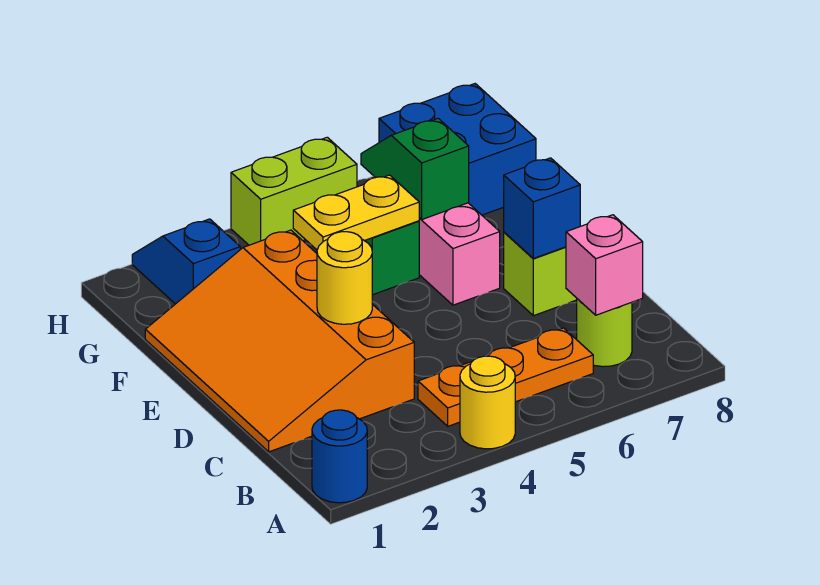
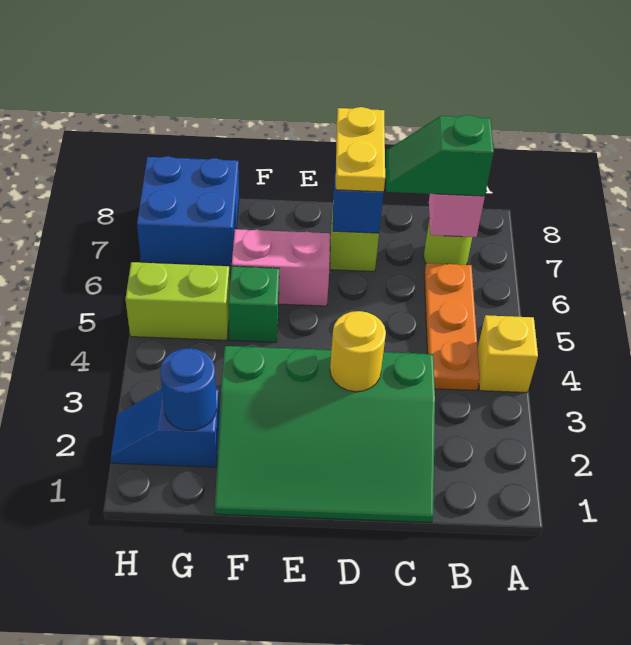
blue 1x1 round brick [312,410,367,503] -> blue 1x1 round brick moved to [160,348,217,431]
yellow 1x1 round brick [460,356,515,449] -> yellow 1x1 brick [478,315,538,393]
orange 3x4 slope [145,230,414,452] -> green 3x4 slope [215,346,435,522]
yellow 1x2 plate [293,175,419,250] -> yellow 1x2 plate moved to [336,107,385,192]
green 1x2 slope [361,118,469,220] -> green 1x2 slope moved to [386,115,494,196]
lime 1x2 brick [231,137,357,245] -> lime 1x2 brick turned to [125,262,230,340]

